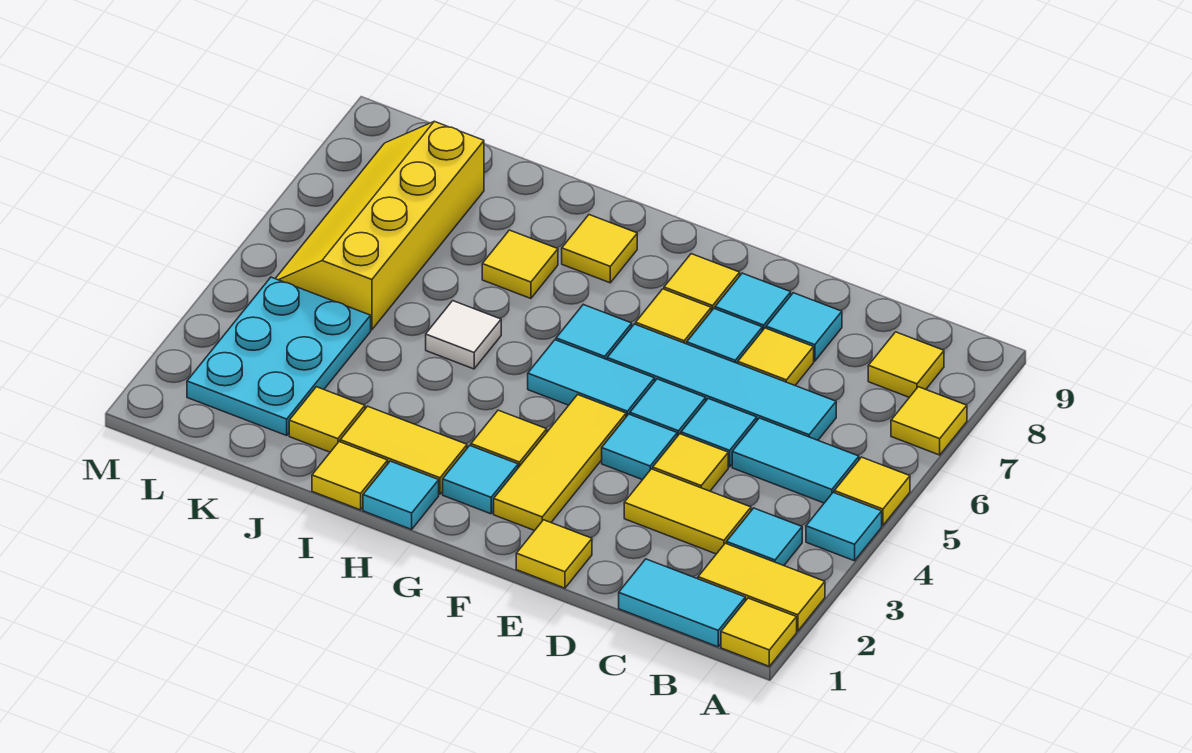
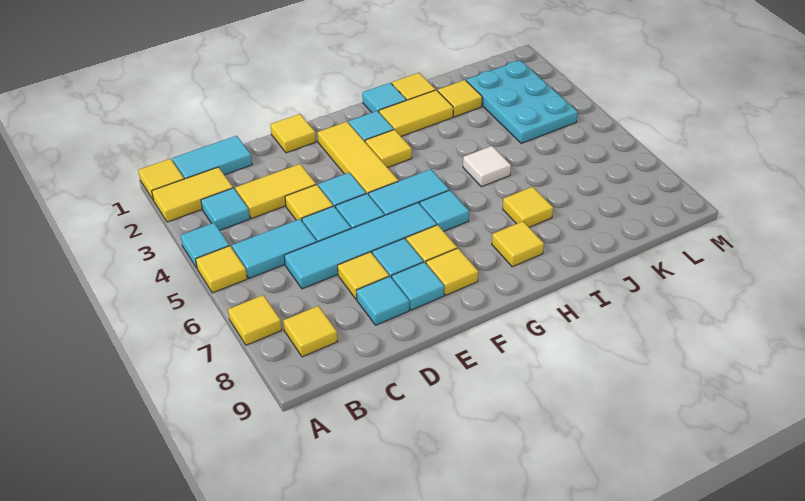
yellow 2x4 slope [275,121,484,330] -> none

